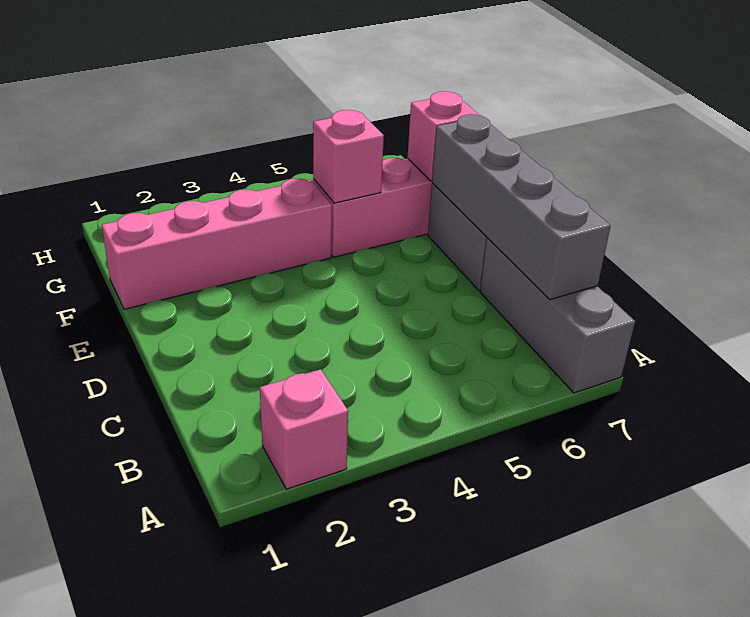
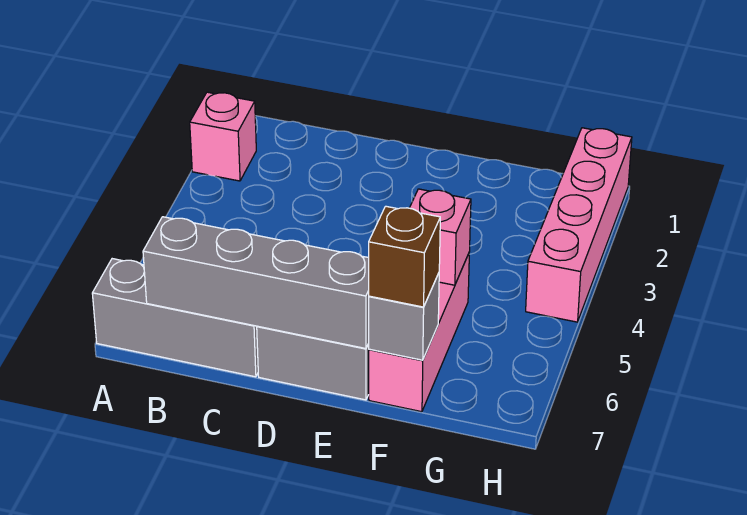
pink 1x4 brick [102,179,332,309] -> pink 1x4 brick moved to [526,128,632,322]
pink 1x1 brick [407,91,479,181] -> grey 1x1 brick [369,273,439,360]
none -> brown 1x1 brick [369,206,440,307]

